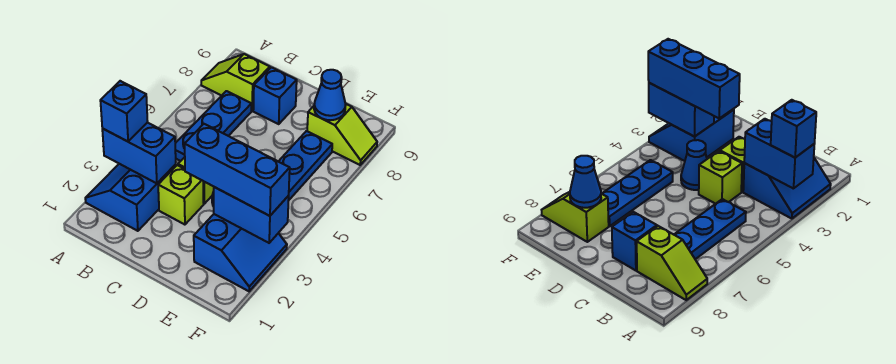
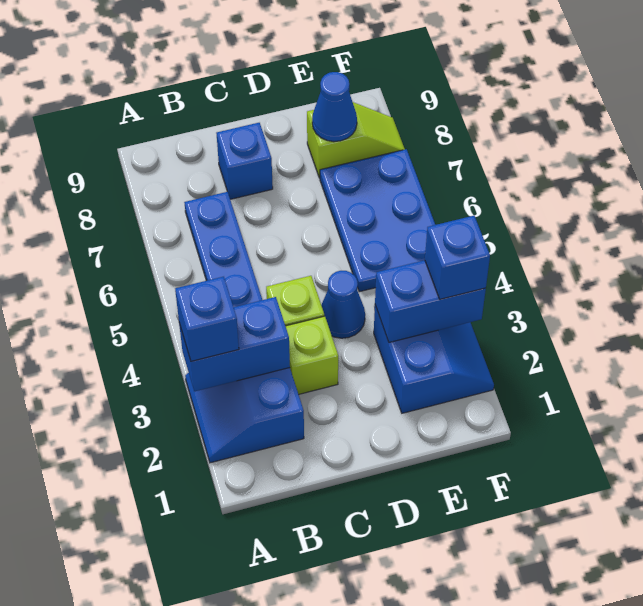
lime 1x2 slope [201,54,270,111] -> none
blue 1x3 brick [185,124,290,216] -> blue 1x1 brick [425,216,490,299]
blue 1x3 plate [278,131,332,201] -> blue 2x3 plate [320,149,435,292]

